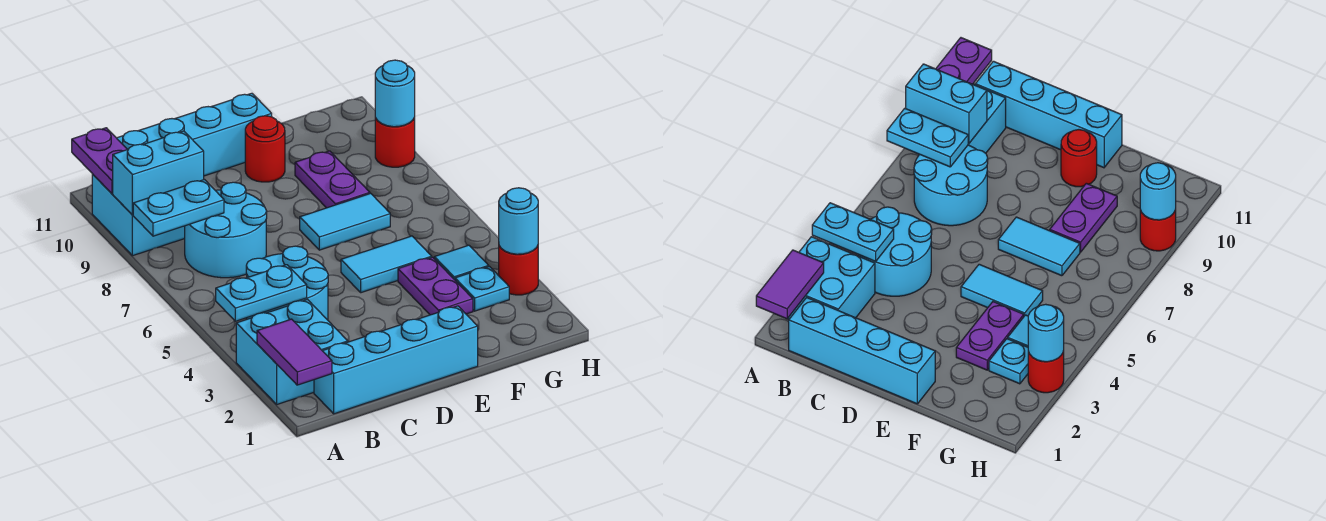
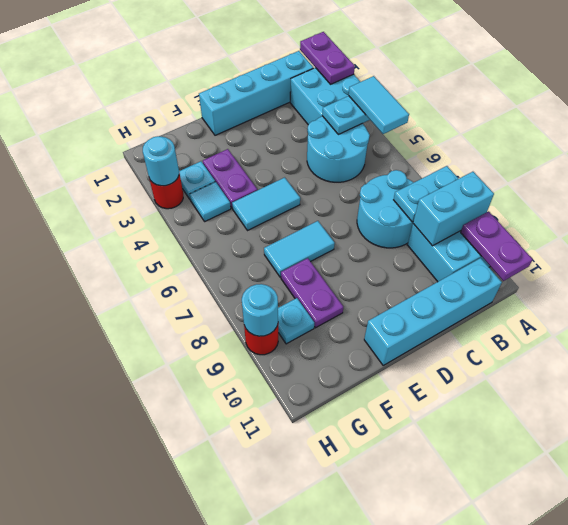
purple 1x2 tile [257,319,332,385] -> purple 1x2 plate [300,32,355,84]
none -> cyan 1x2 tile [349,76,409,134]
red 1x1 round brick [245,116,285,182] -> none
none -> cyan 1x1 plate [278,298,314,344]

